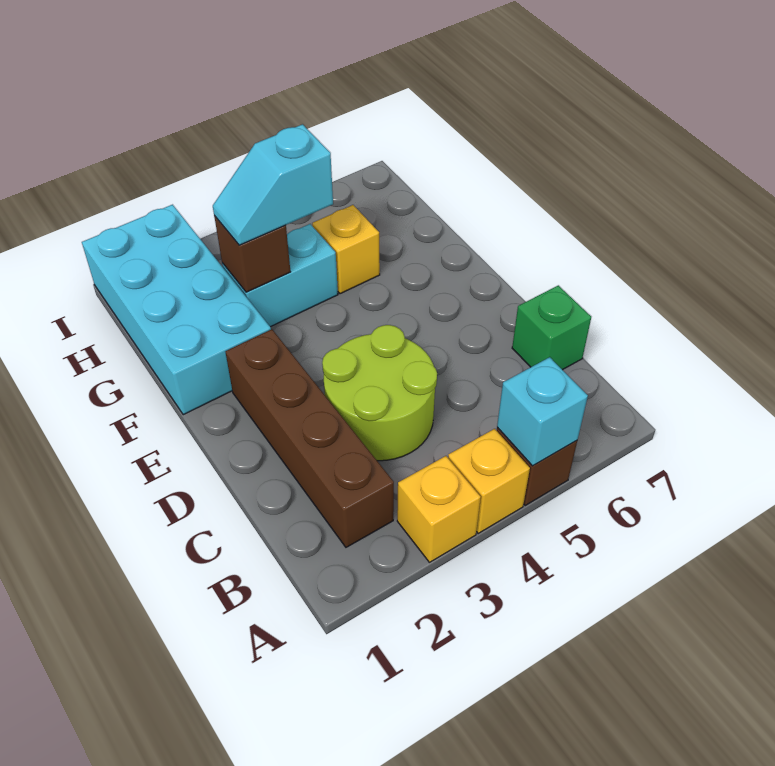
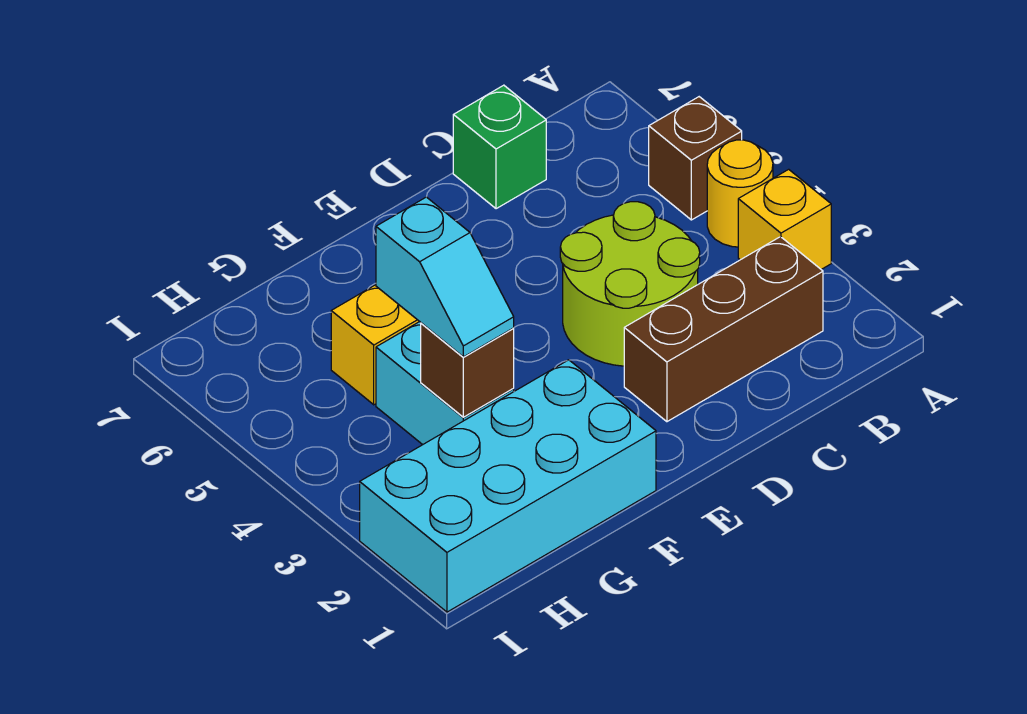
yellow 1x1 brick [448,429,530,533] -> yellow 1x1 round brick [707,140,773,247]
cyan 1x1 brick [497,357,588,466] -> none
brown 1x4 brick [225,329,394,547] -> brown 1x3 brick [624,237,823,422]

